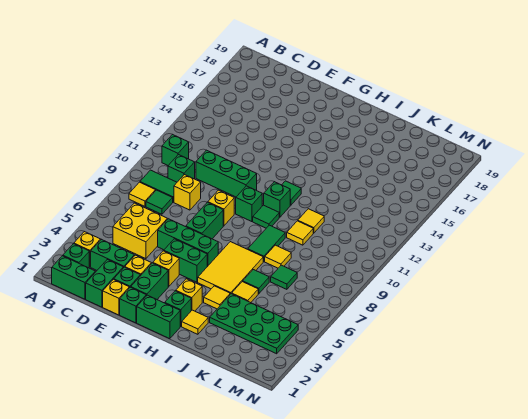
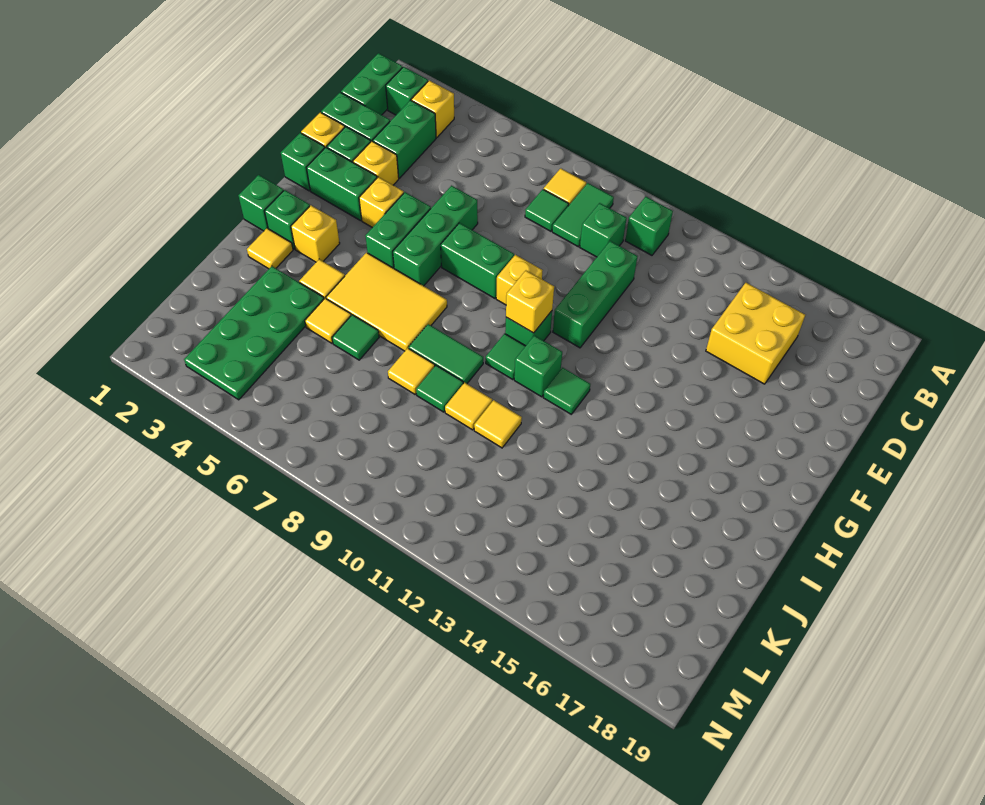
yellow 2x2 brick [113,203,167,259] -> yellow 2x2 brick moved to [706,283,805,384]
yellow 1x1 brick [174,175,201,210] -> yellow 1x1 brick moved to [506,271,554,333]
green 1x2 brick [137,295,180,339] -> green 1x1 brick [238,175,284,231]
green 1x1 tile [271,265,297,289] -> green 1x1 tile moved to [416,365,463,412]

